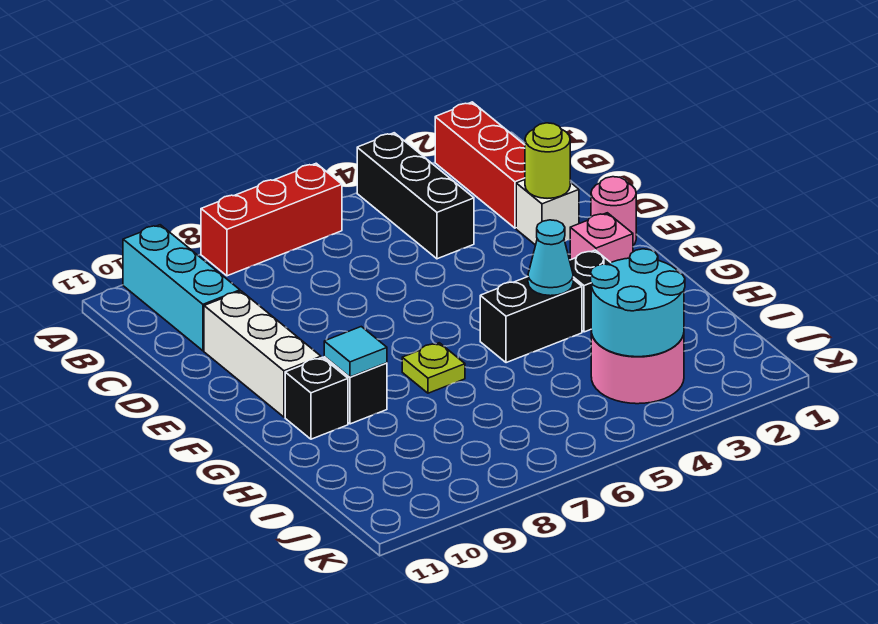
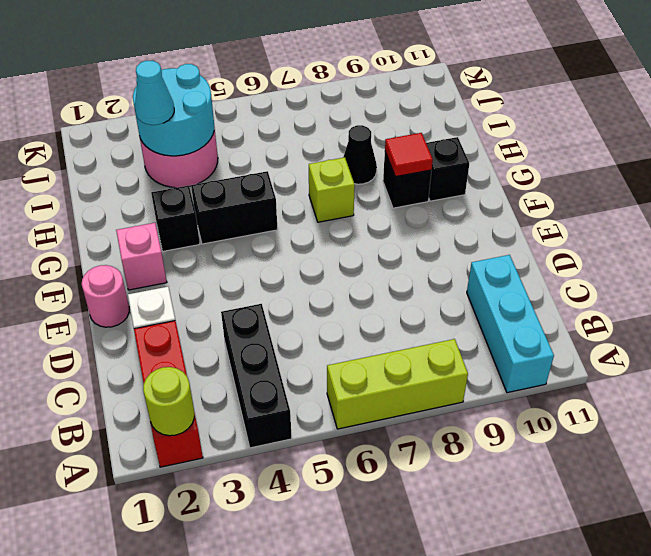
red 1x3 brick [201,163,342,276] -> lime 1x3 brick [327,339,468,429]
lime 1x1 round brick [525,123,570,198] -> lime 1x1 round brick moved to [143,367,194,436]
white 1x3 brick [204,291,321,417] -> none
cyan 1x1 cone [528,220,573,296] -> cyan 1x1 cone moved to [135,61,174,125]
lime 1x1 plate [402,343,465,393] -> lime 1x1 brick [309,157,355,222]
cyan 1x1 tile [324,327,387,377] -> red 1x1 tile [385,133,433,177]
none -> black 1x1 cone [343,125,377,184]

